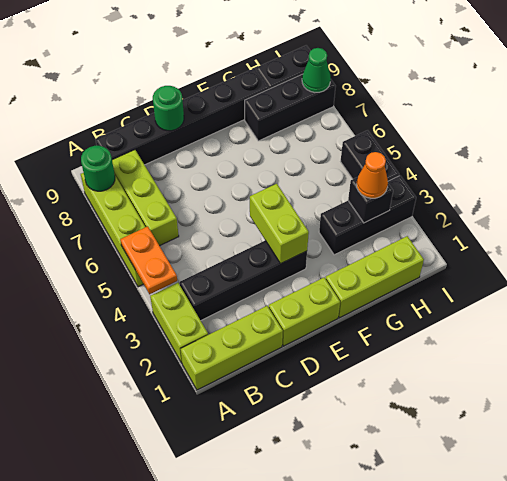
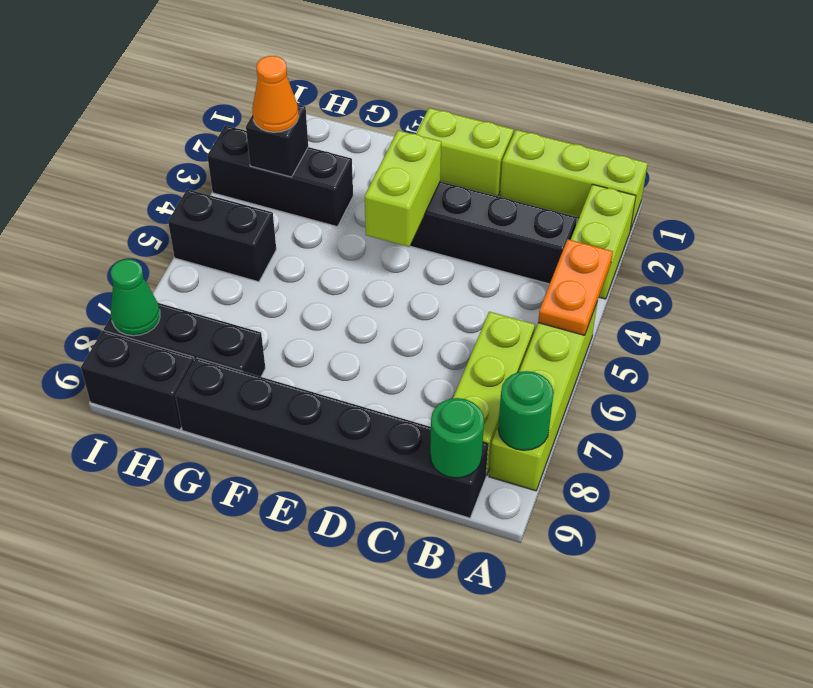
green 1x1 round brick [153,86,184,131] -> green 1x1 round brick moved to [430,398,484,478]
lime 1x3 brick [325,236,424,318] -> none
black 1x2 brick [341,130,399,181] -> black 1x2 brick turned to [168,189,276,282]

